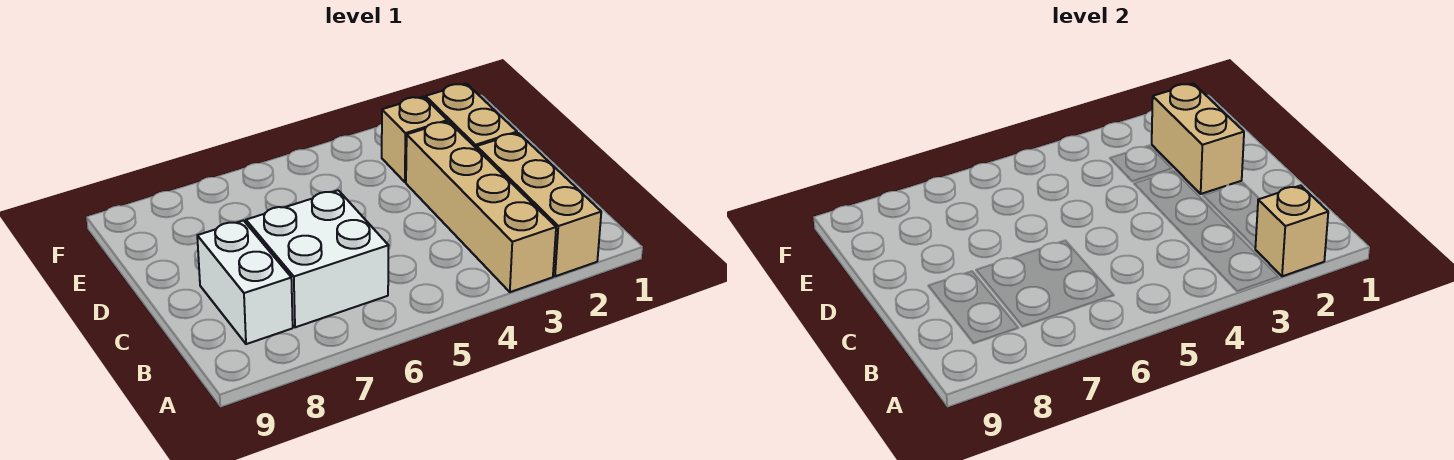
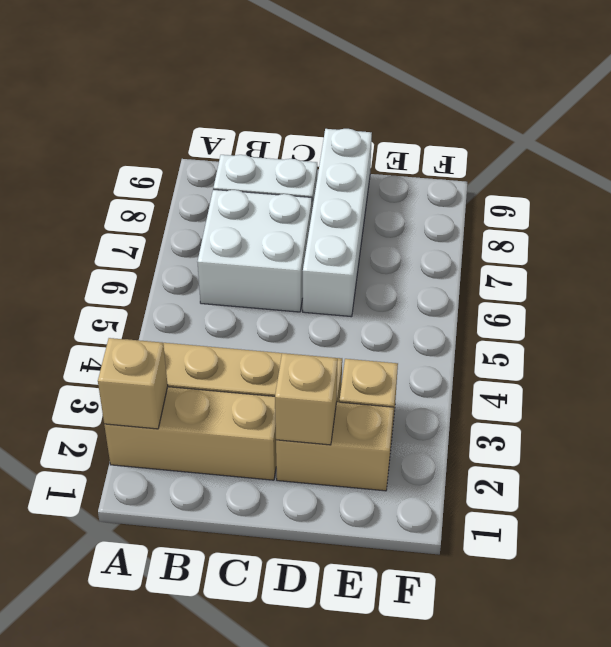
tan 1x2 brick [1152,84,1244,194] -> tan 1x1 brick [275,353,338,445]
none -> white 1x4 brick [303,129,372,317]

